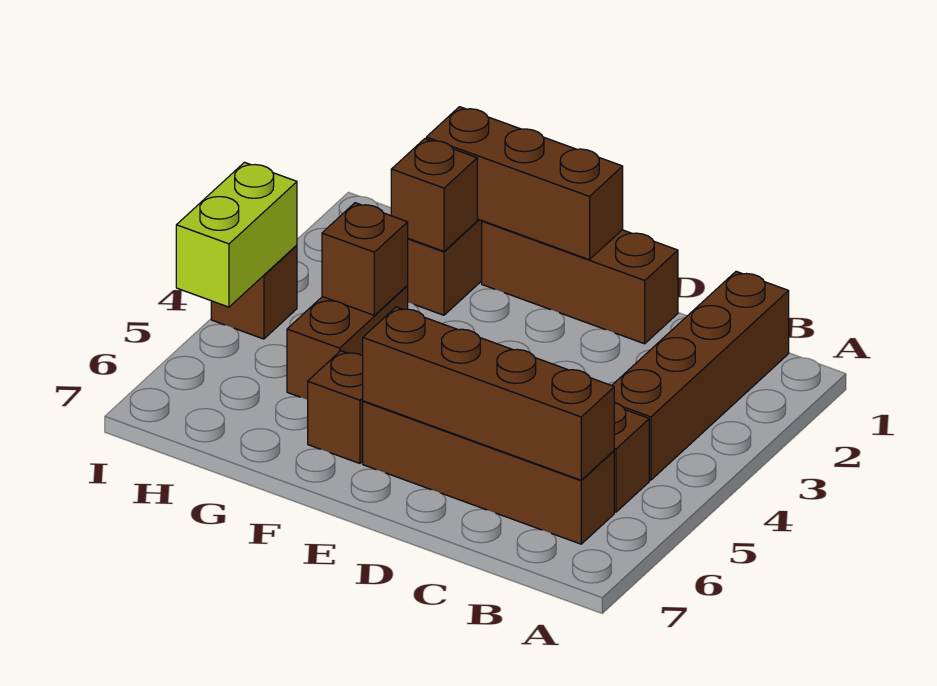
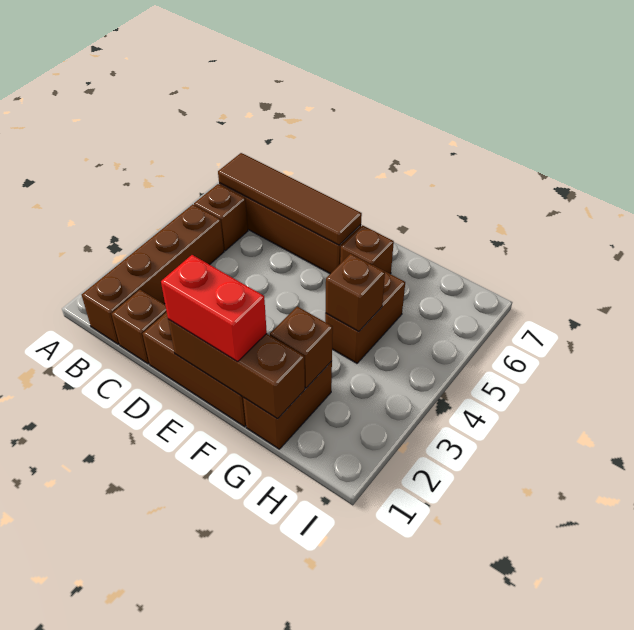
brown 1x4 brick [363,307,614,480] -> brown 1x4 tile [218,153,362,245]
none -> red 1x2 brick [161,255,267,362]
brown 1x1 brick [211,245,297,339] -> brown 1x1 brick moved to [112,290,167,364]
lime 1x2 brick [176,162,297,307] -> none

